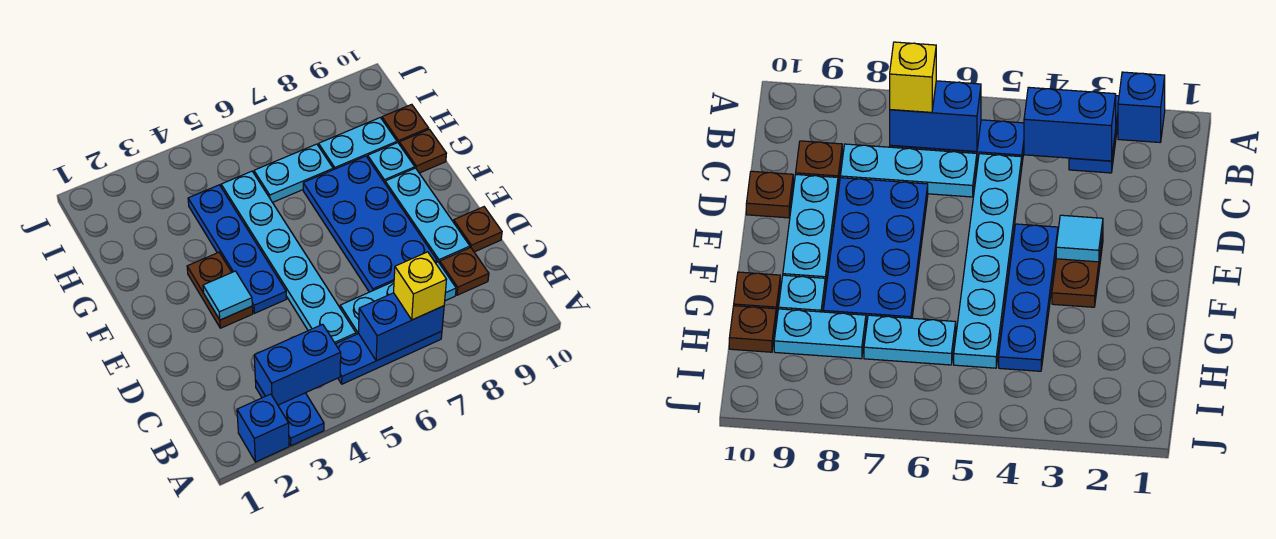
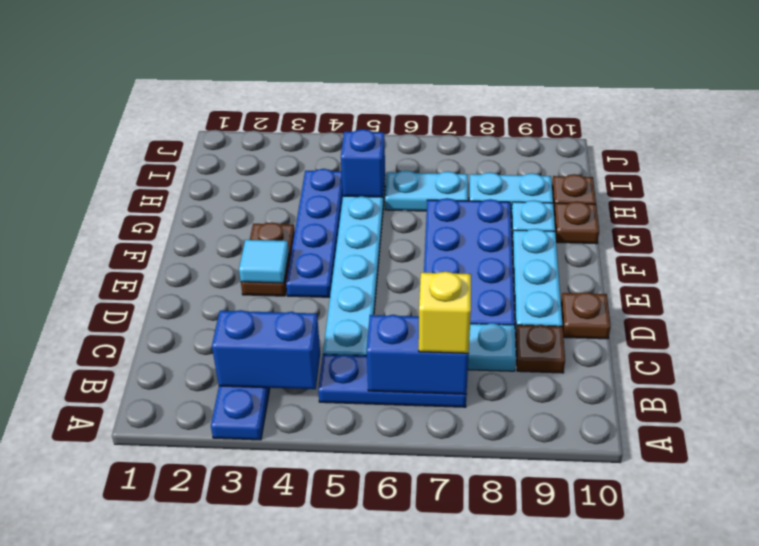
blue 1x1 brick [237,394,289,462] -> blue 1x1 brick moved to [341,129,385,197]

